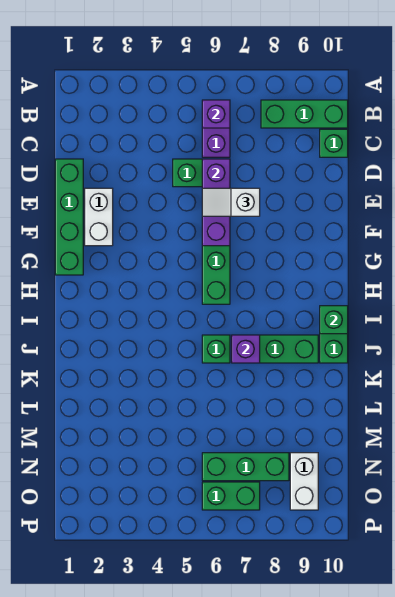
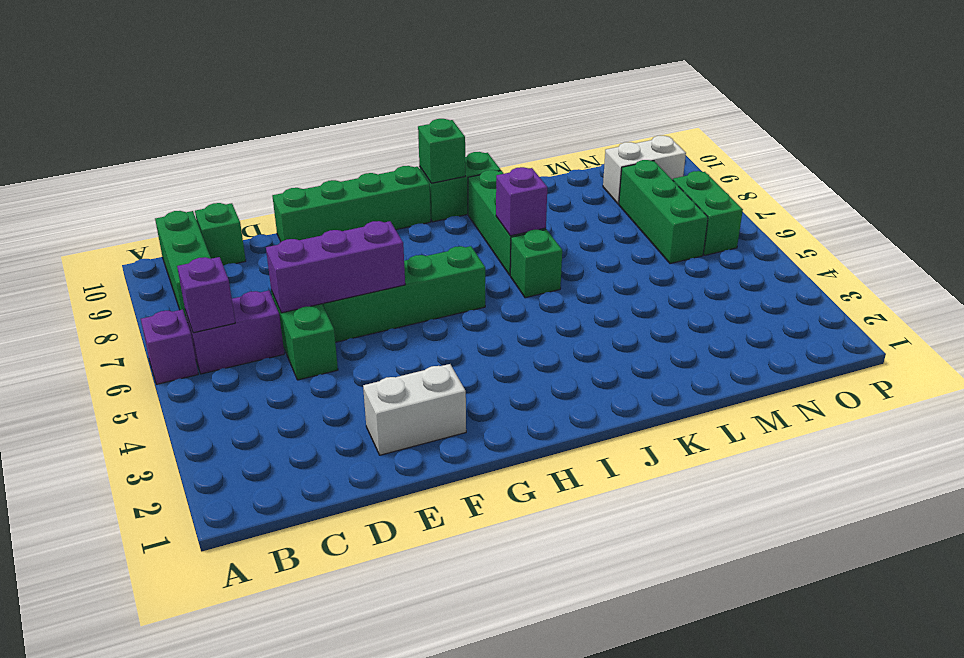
none -> purple 1x1 brick [141,309,198,384]
green 1x4 brick [55,159,83,275] -> green 1x4 brick moved to [272,166,431,242]
white 1x2 slope [202,188,260,216] -> none

